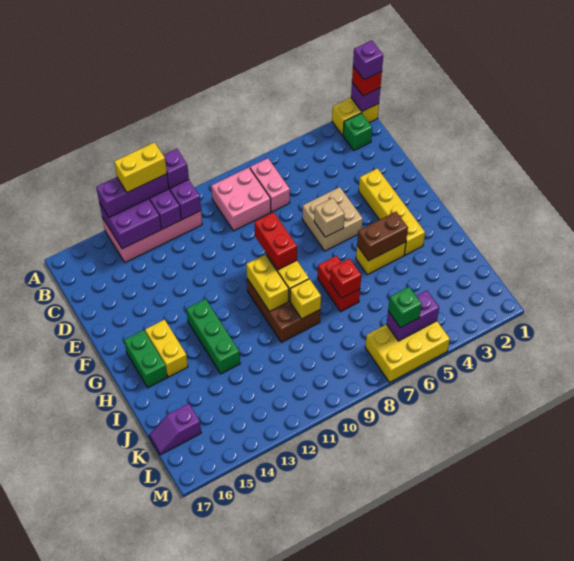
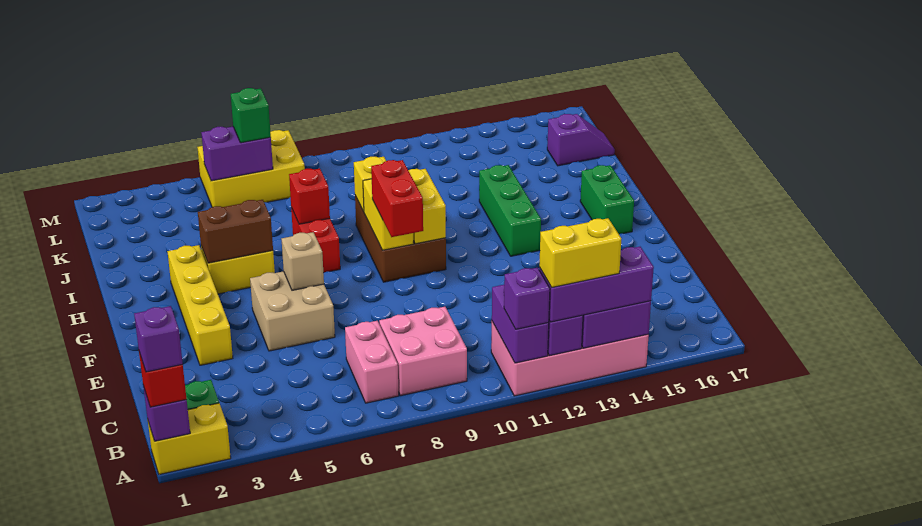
yellow 1x2 brick [145,320,188,377] -> none

